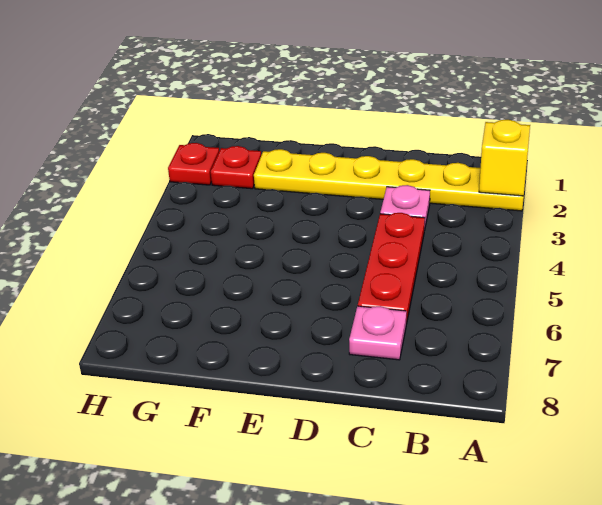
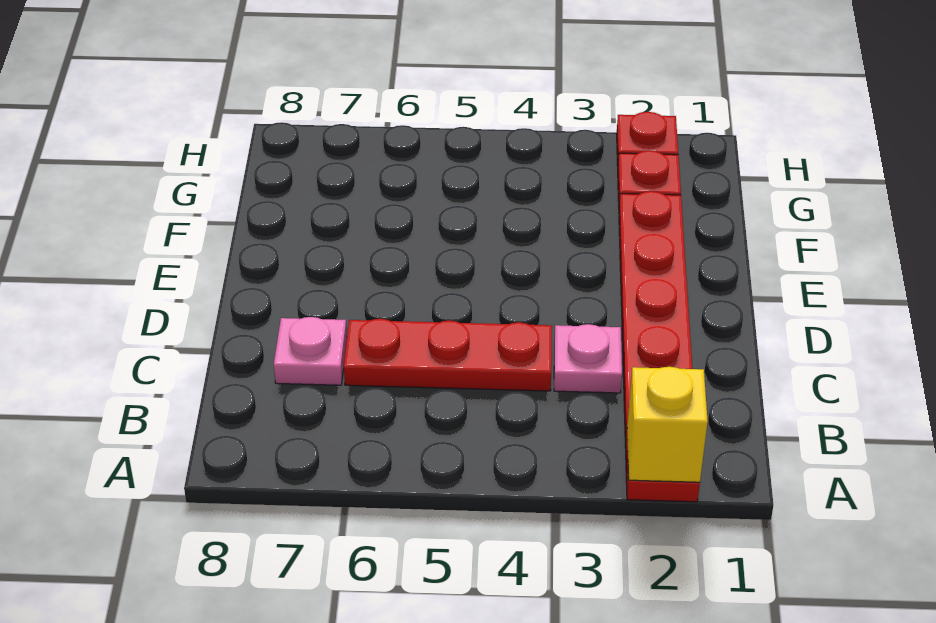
yellow 1x6 plate [254,149,524,211] -> red 1x6 plate [619,191,700,502]

